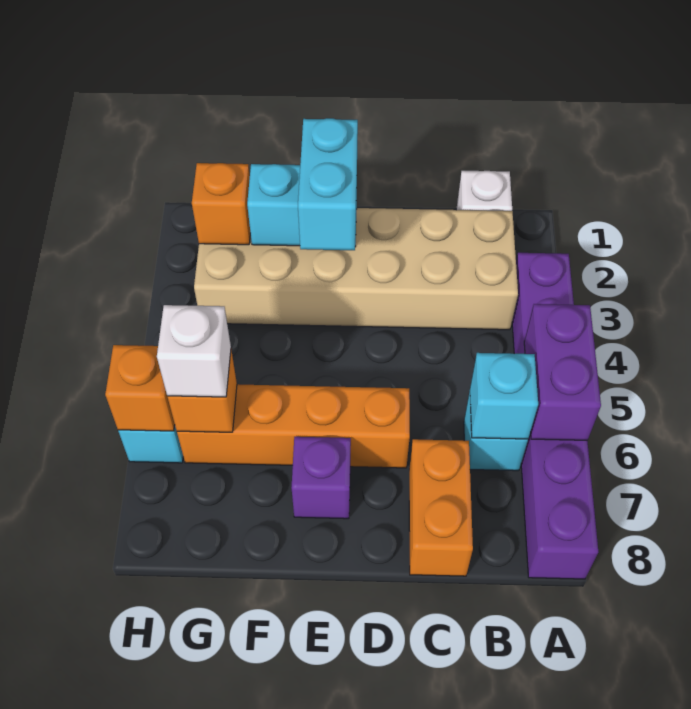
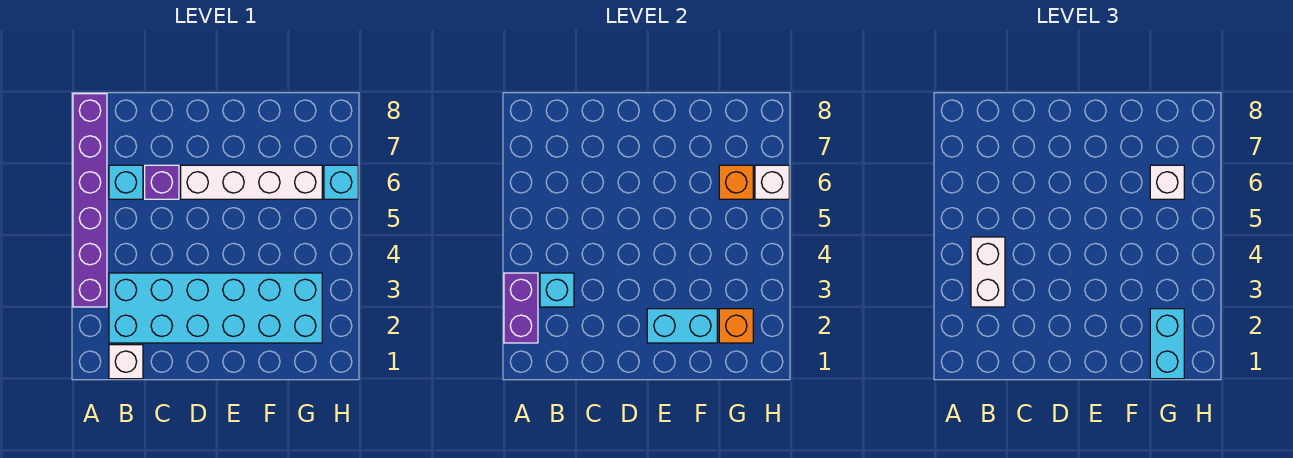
purple 1x2 brick [524,304,601,440] -> purple 1x2 brick moved to [504,273,538,343]
tan 2x6 brick [194,208,518,330] -> cyan 2x6 brick [109,273,322,343]
none -> white 1x2 brick [971,237,1005,307]
cyan 1x1 brick [470,353,538,439] -> cyan 1x1 brick moved to [540,273,574,307]
orange 1x2 brick [409,439,473,576] -> none
orange 1x4 brick [177,384,410,468] -> white 1x4 brick [181,165,322,199]
cyan 1x2 brick [298,118,358,250] -> cyan 1x2 brick moved to [1150,309,1184,379]
purple 1x1 brick [291,437,351,519] -> purple 1x1 brick moved to [145,165,179,199]
orange 1x1 brick [105,345,175,431] -> white 1x1 brick [755,165,789,199]

